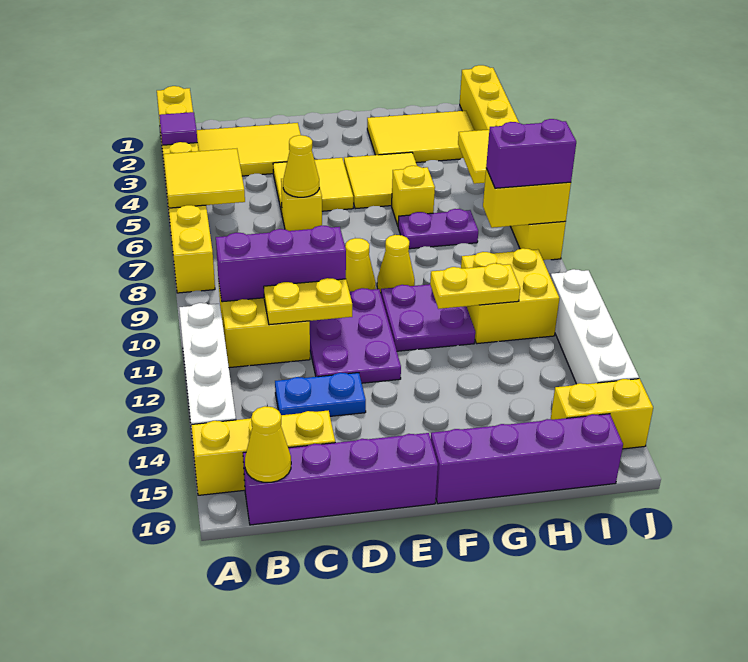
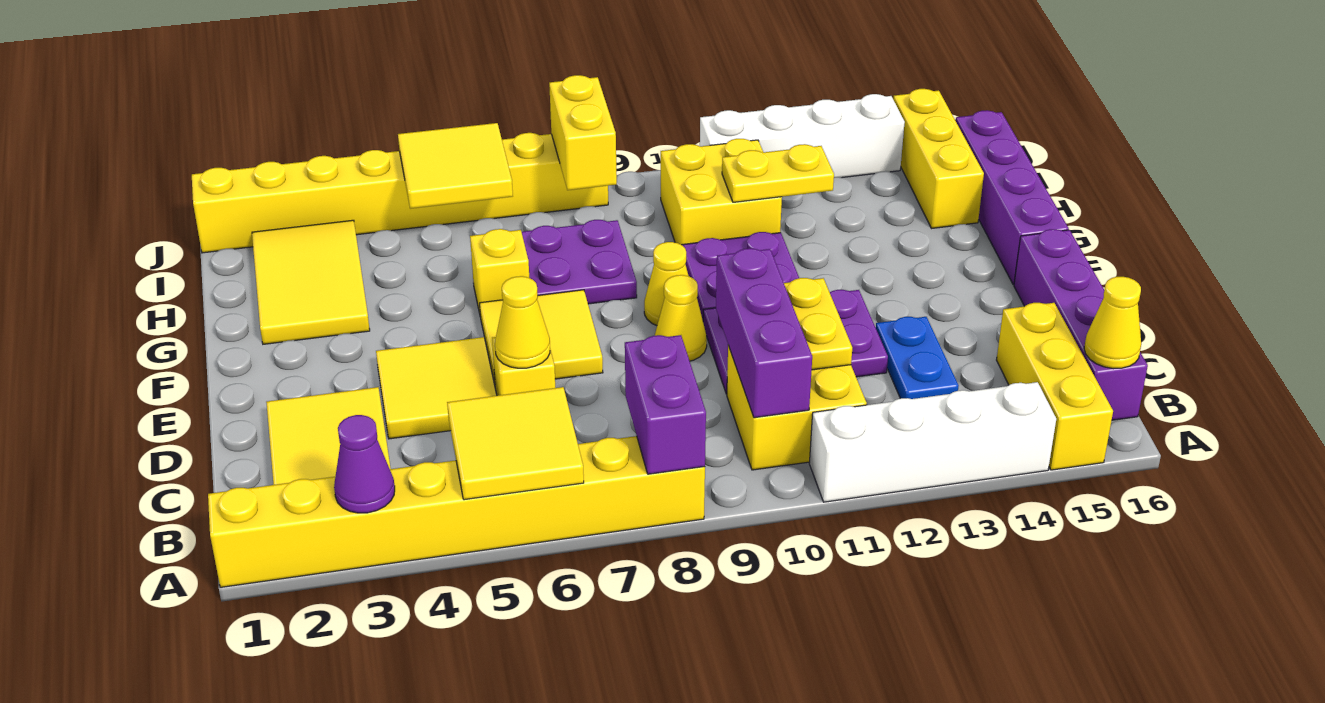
purple 1x1 tile [159,112,197,145] -> purple 1x1 cone [334,415,395,513]
yellow 2x2 tile [344,152,417,209] -> yellow 2x2 tile moved to [480,290,603,384]
purple 1x2 plate [398,209,478,249] -> purple 2x2 plate [522,220,637,304]
yellow 1x2 plate [430,263,520,309] -> yellow 1x2 plate turned to [722,144,834,202]
purple 1x2 brick [486,119,576,188] -> purple 1x2 brick moved to [625,335,706,474]
yellow 1x2 brick [551,379,653,449] -> yellow 1x3 brick [893,89,984,229]

